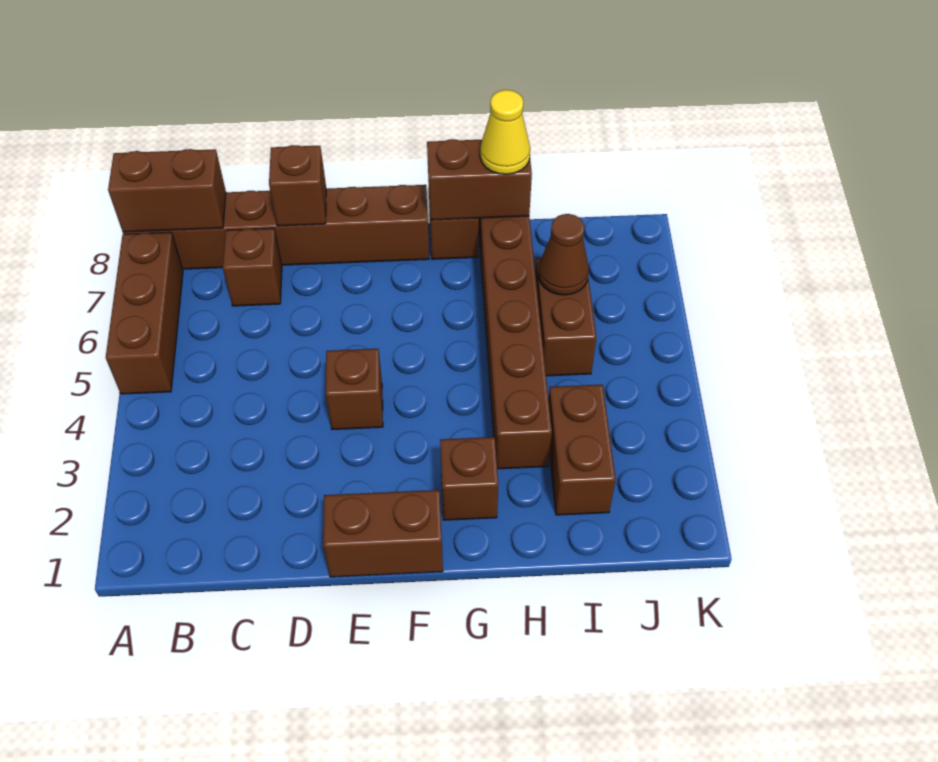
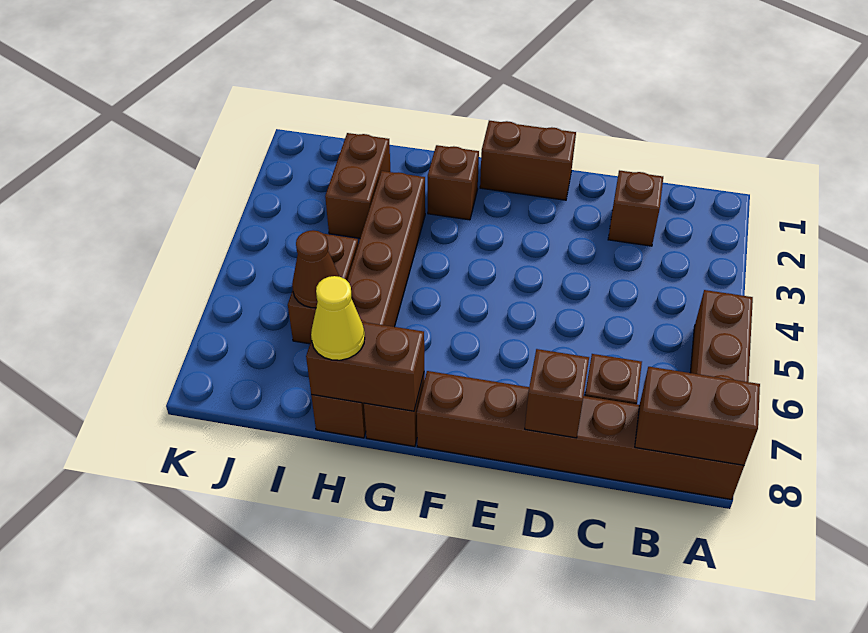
brown 1x1 brick [326,349,383,430] -> brown 1x1 brick moved to [608,170,663,246]

